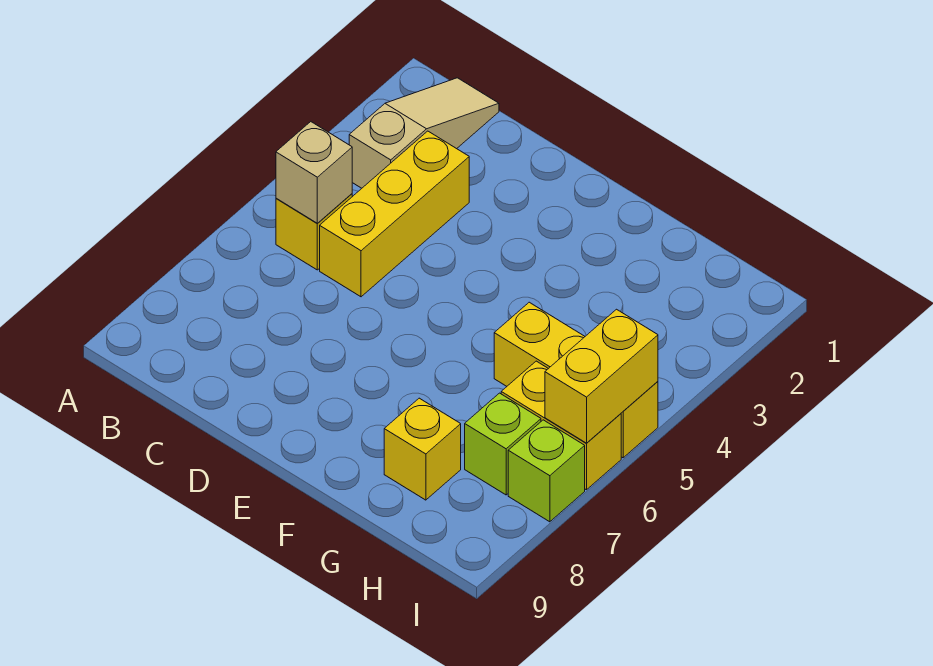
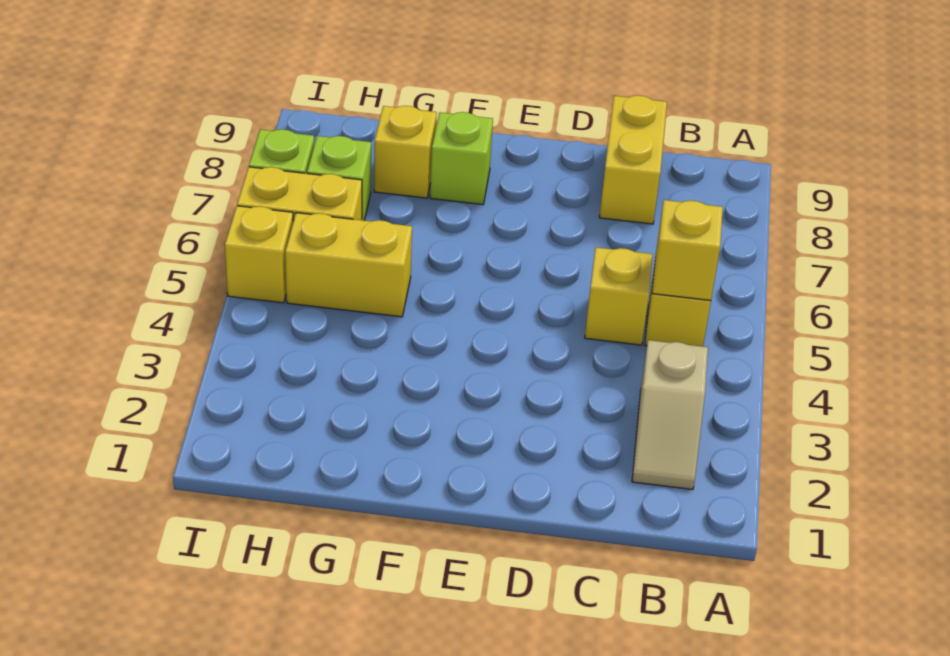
tan 1x3 slope [349,78,499,188] -> tan 1x2 slope [632,340,708,489]
tan 1x1 brick [276,122,352,223] -> yellow 1x1 brick [652,200,723,301]
yellow 1x3 brick [320,131,469,297] -> yellow 1x1 brick [585,247,653,345]
none -> lime 1x1 brick [430,112,493,205]
yellow 1x2 brick [545,309,658,443] -> yellow 1x2 brick moved to [599,95,667,224]

